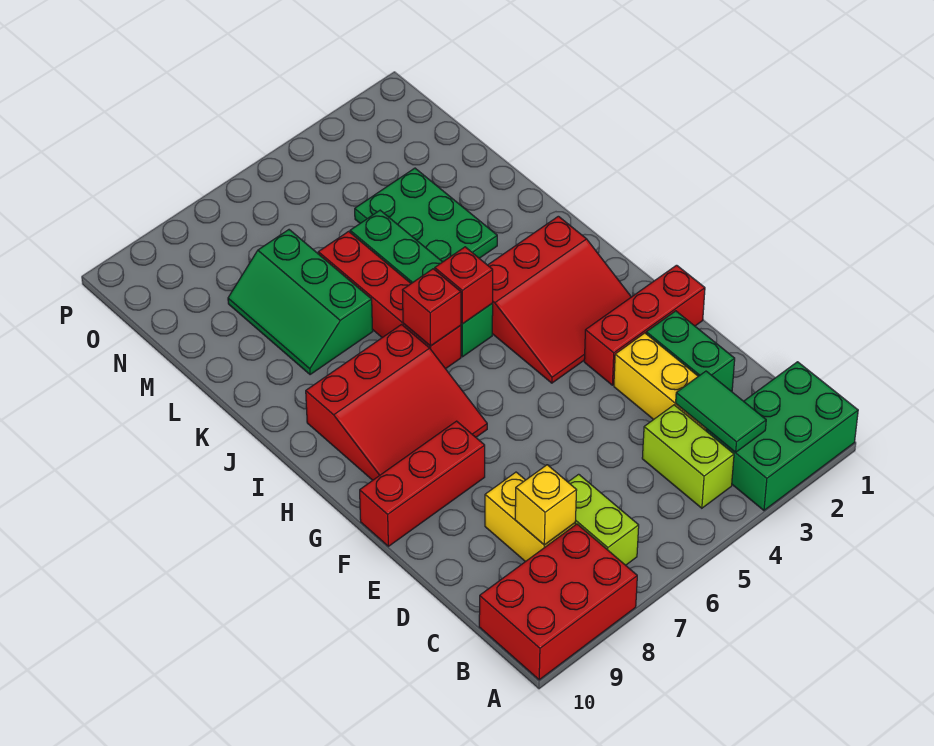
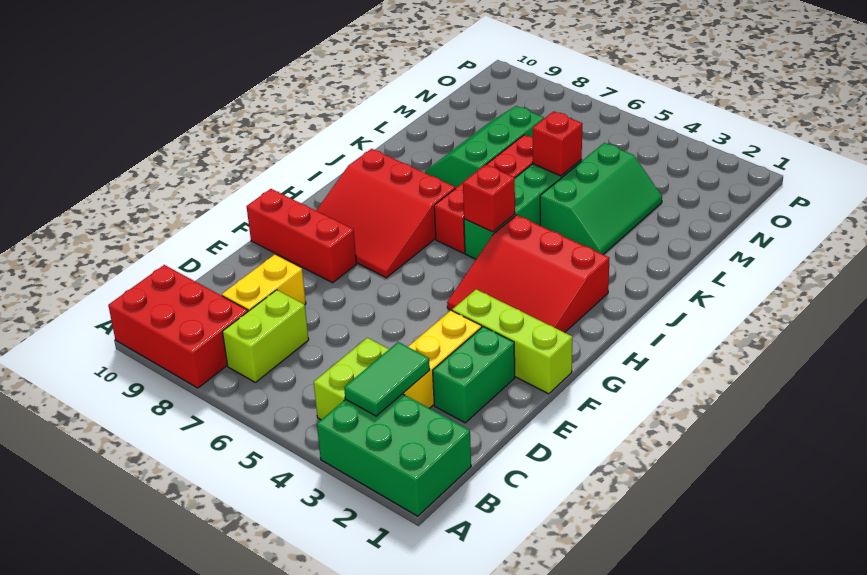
yellow 1x1 brick [515,465,577,545] -> none
red 1x3 brick [584,265,705,385] -> lime 1x3 brick [452,289,572,394]
red 1x1 brick [403,269,461,346] -> red 1x1 brick moved to [533,111,582,176]
green 2x3 plate [355,168,497,262] -> green 2x3 slope [540,143,662,254]

